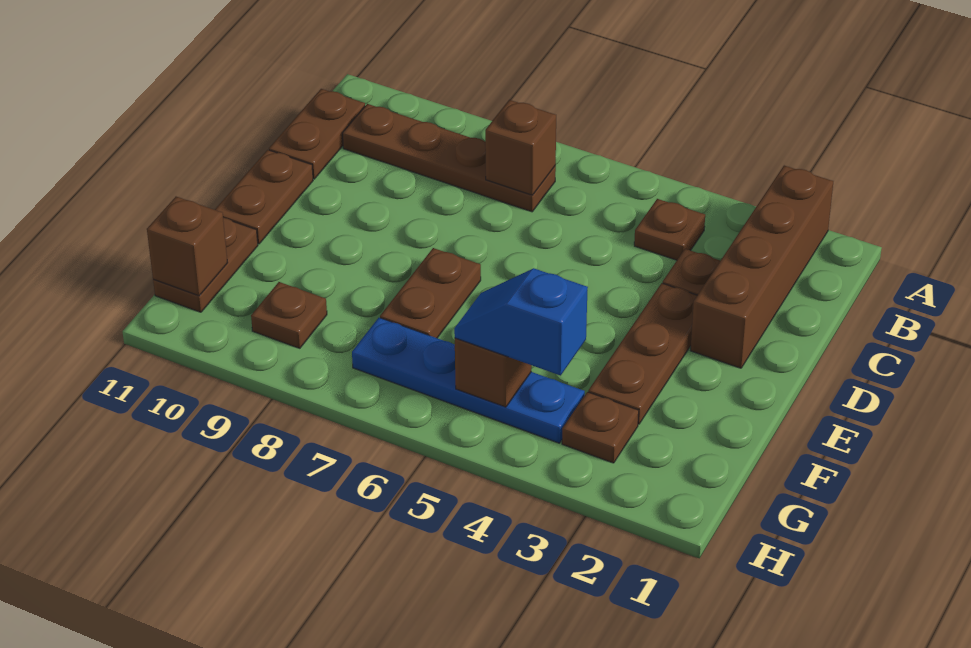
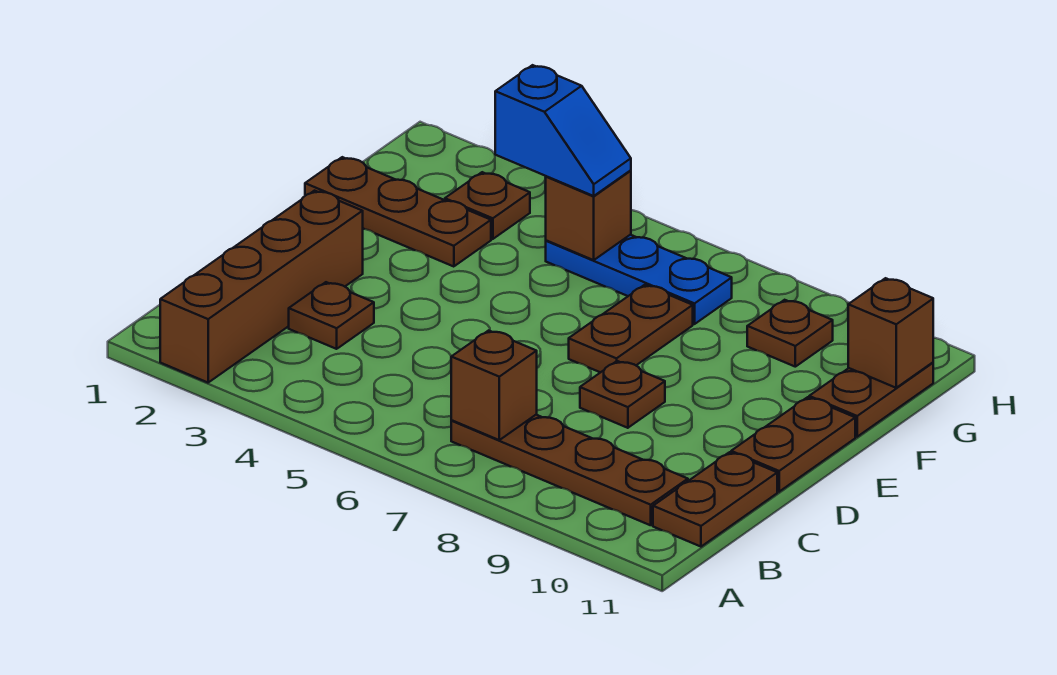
brown 1x1 plate [634,199,705,260] -> brown 1x1 plate moved to [580,361,665,428]
brown 1x3 plate [588,283,697,424] -> brown 1x3 plate turned to [305,157,491,267]
blue 1x4 plate [352,318,585,443] -> blue 1x3 plate [546,235,732,324]

